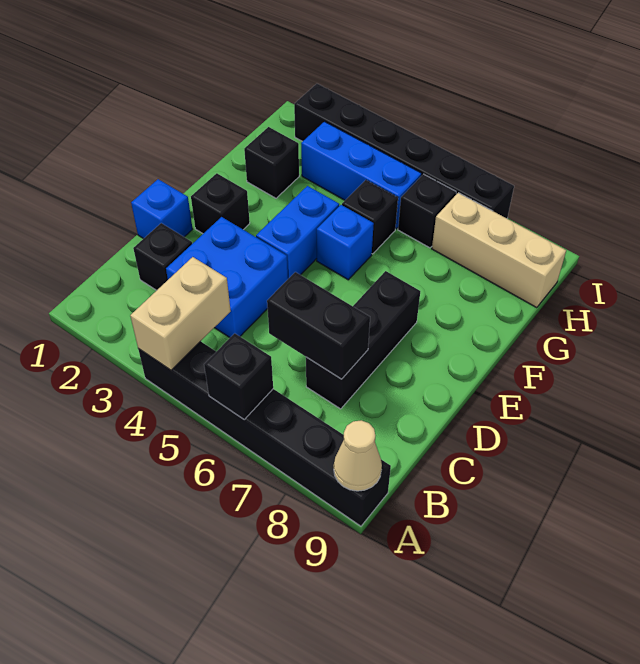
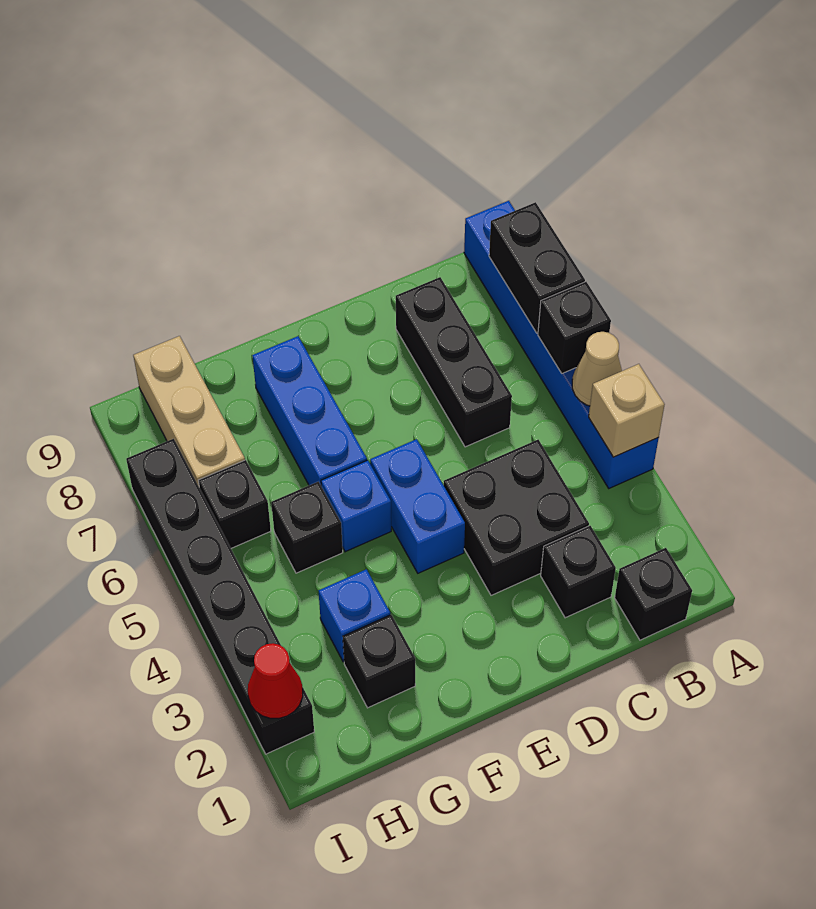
black 1x6 brick [138,341,391,526] -> blue 1x6 brick [464,201,659,488]
tan 1x2 brick [130,257,231,370] -> tan 1x1 brick [589,364,665,457]
tan 1x1 cone [334,420,382,491] -> tan 1x1 cone moved to [572,332,622,406]
blue 2x2 brick [166,217,288,337] -> black 2x2 brick [444,440,589,595]
black 1x2 brick [267,272,370,379] -> black 1x2 brick moved to [489,202,585,333]
black 1x3 brick [306,271,420,409] -> black 1x3 brick turned to [396,277,512,447]
blue 1x1 brick [131,179,193,239] -> blue 1x1 brick moved to [319,569,390,662]
black 1x1 brick [191,173,250,234] -> black 1x1 brick moved to [615,548,692,640]
blue 1x2 brick [256,186,339,279] -> blue 1x2 brick turned to [370,439,465,573]
blue 1x3 brick [301,122,422,229] -> blue 1x3 brick moved to [252,336,367,485]
none -> red 1x1 cone [248,643,303,719]

